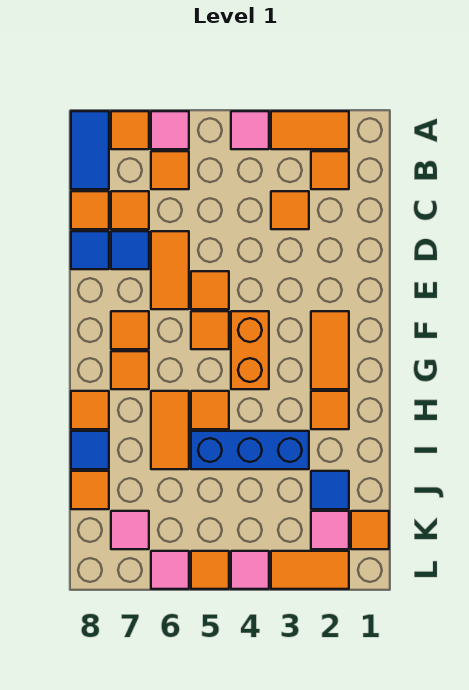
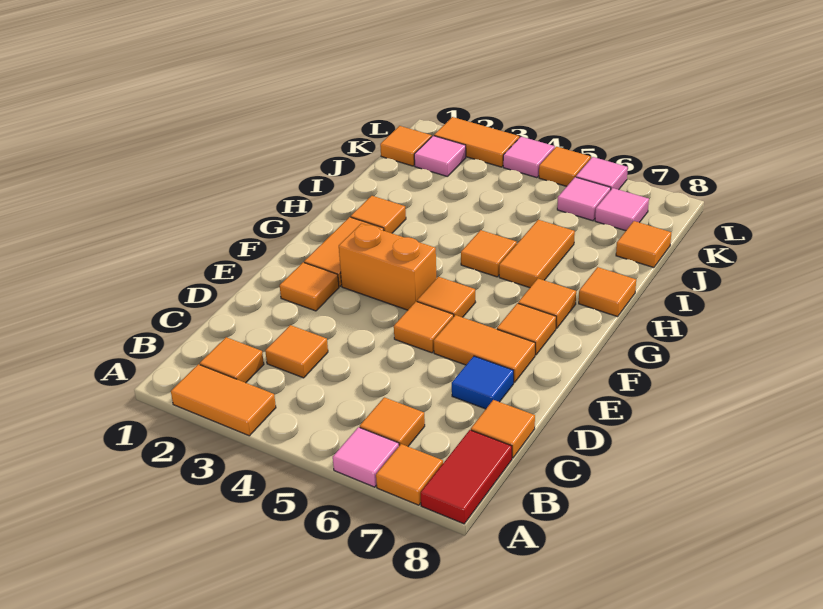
pink 1x1 tile [231,111,269,149] -> pink 1x1 tile moved to [557,177,611,221]
blue 1x2 tile [71,111,109,189] -> red 1x2 tile [421,430,512,524]
orange 1x1 tile [111,191,149,229] -> orange 1x1 tile moved to [280,262,339,311]
orange 1x2 tile [151,231,189,309] -> orange 1x2 tile turned to [434,315,535,382]
blue 1x1 tile [71,231,109,269] -> none
orange 1x2 brick [231,311,269,389] -> orange 1x2 brick turned to [339,223,437,310]
blue 1x3 brick [191,431,309,469] -> none
blue 1x1 tile [71,431,109,469] -> none
blue 1x1 tile [311,471,349,509] -> none

